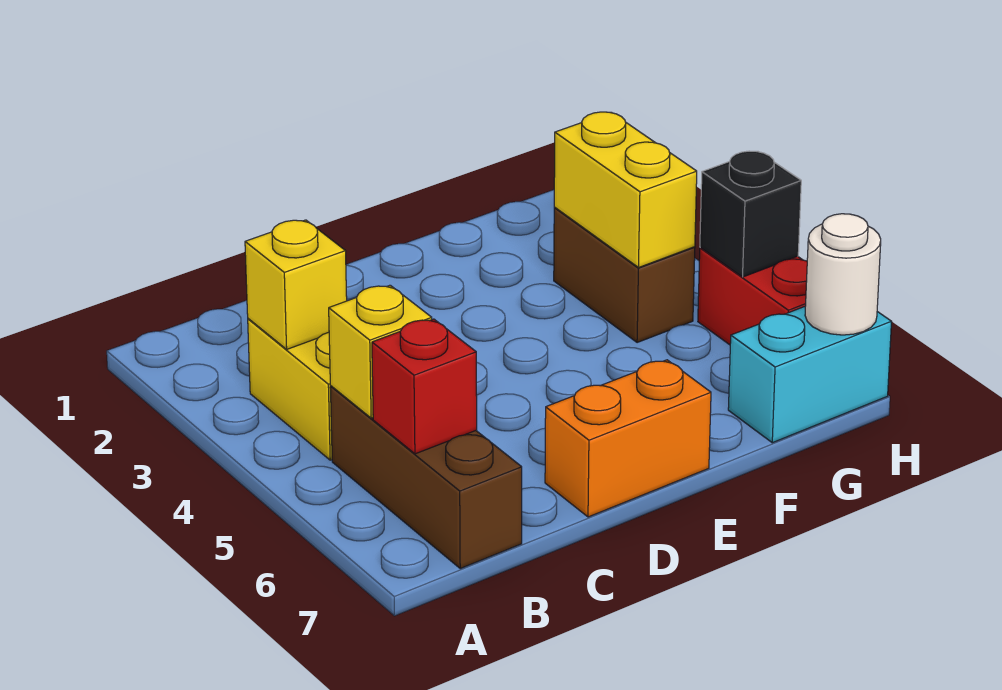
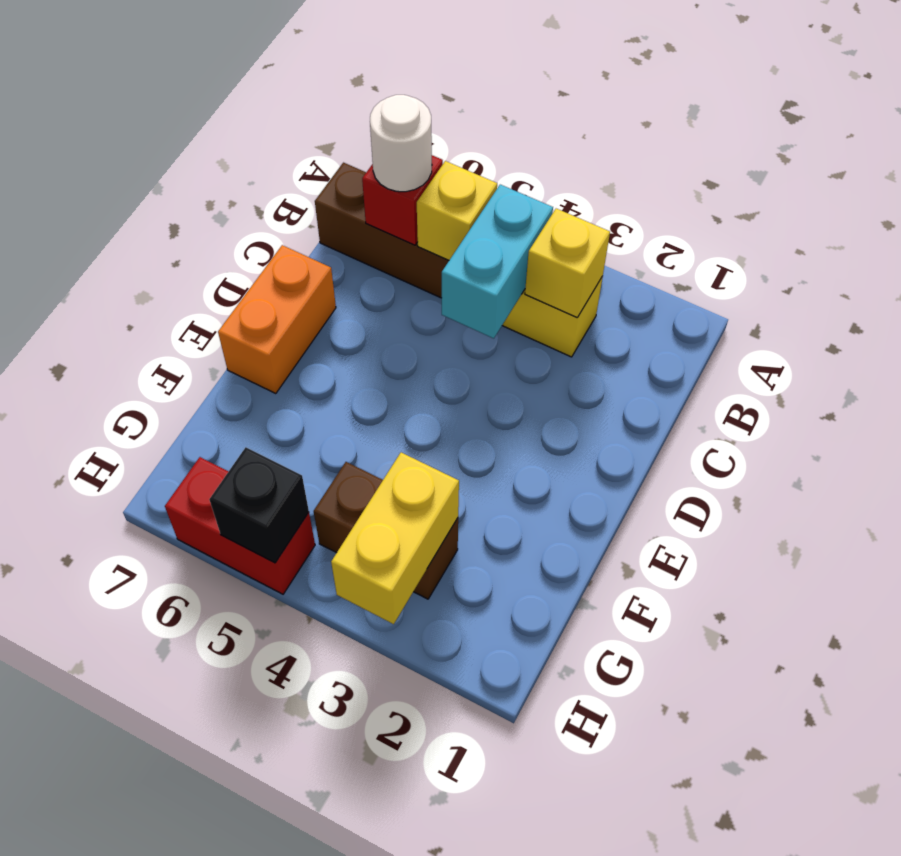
yellow 1x2 brick [554,112,697,267] -> yellow 1x2 brick turned to [331,452,459,624]
cyan 1x2 brick [728,307,892,443] -> cyan 1x2 brick moved to [442,185,553,338]
white 1x1 round brick [805,214,881,335] -> white 1x1 round brick moved to [370,95,432,192]

